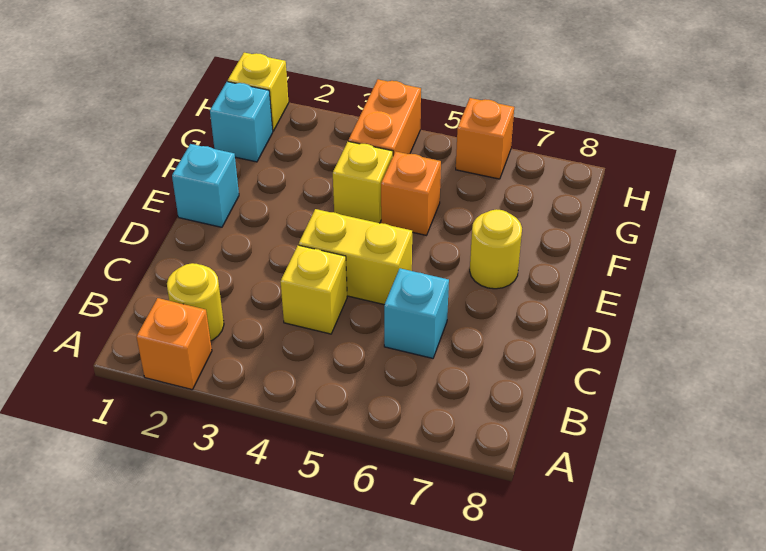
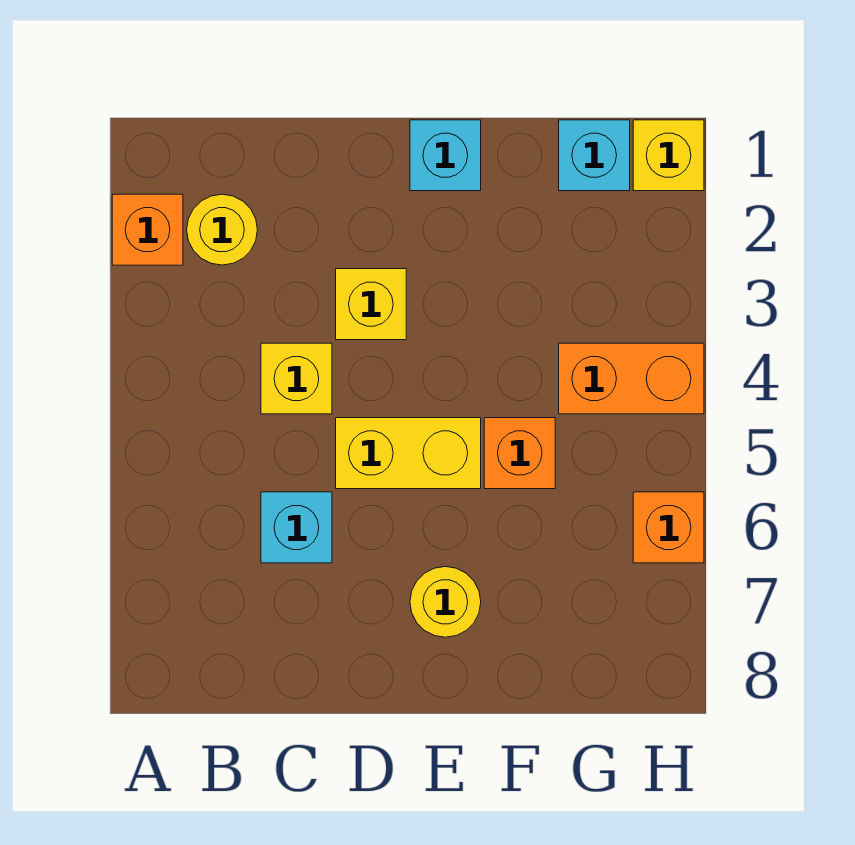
yellow 1x2 brick [299,209,412,305] -> yellow 1x2 brick turned to [336,418,481,489]
yellow 1x1 brick [333,141,393,223] -> yellow 1x1 brick moved to [336,269,406,340]

